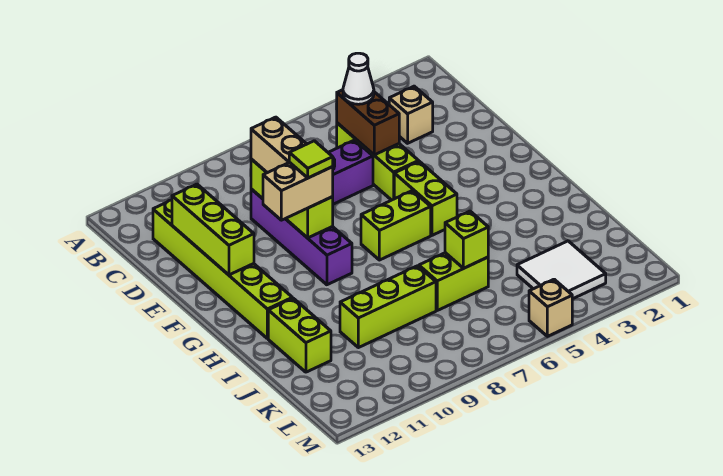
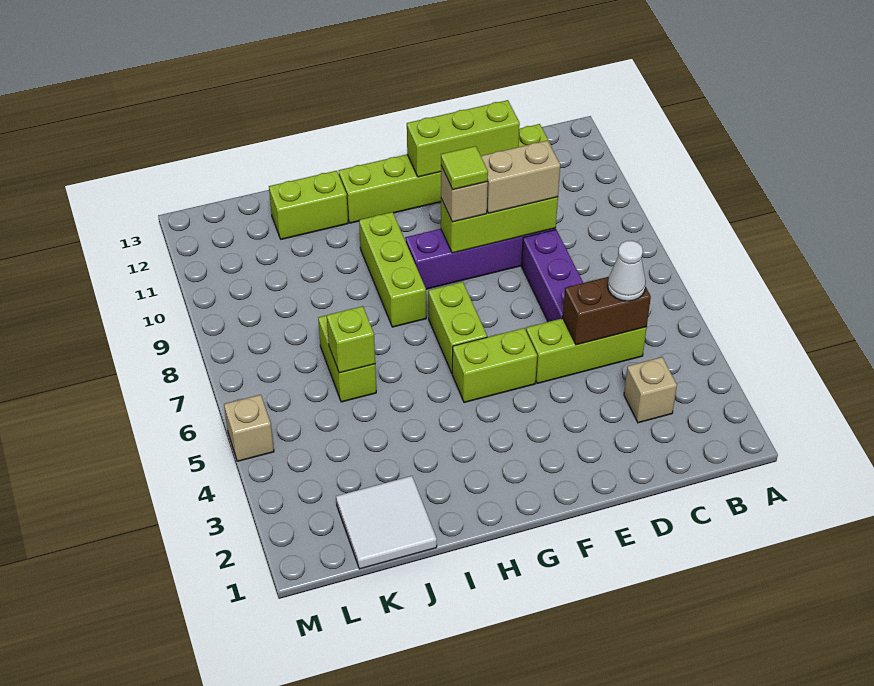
tan 1x2 brick [263,162,333,220] -> tan 1x1 brick [441,166,488,222]
lime 1x3 brick [340,266,436,348] -> lime 1x3 brick moved to [359,212,426,327]
white 2x2 tile [517,241,606,299] -> white 2x2 tile moved to [336,476,437,569]

